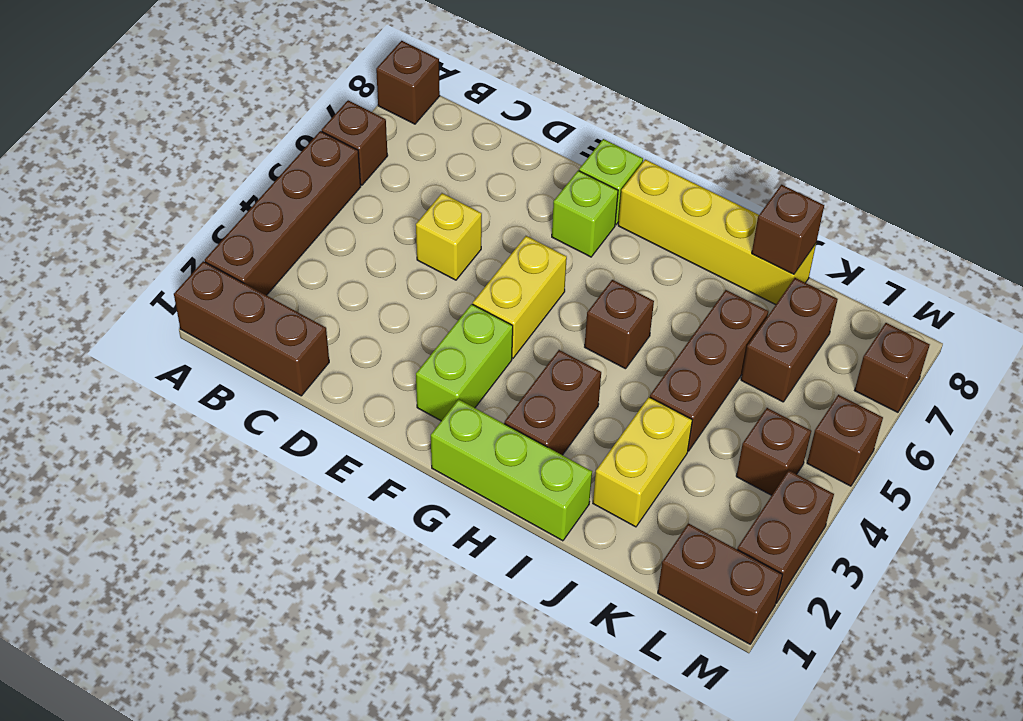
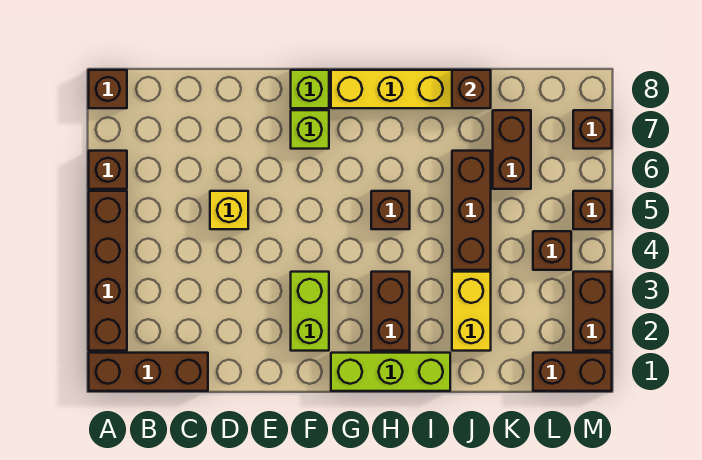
yellow 1x2 brick [473,236,567,358] -> none

